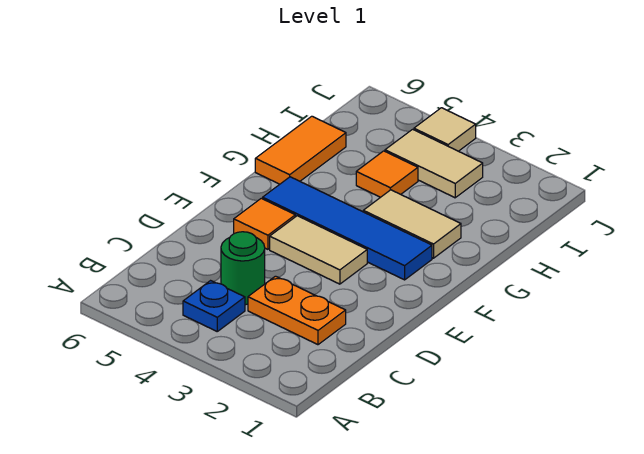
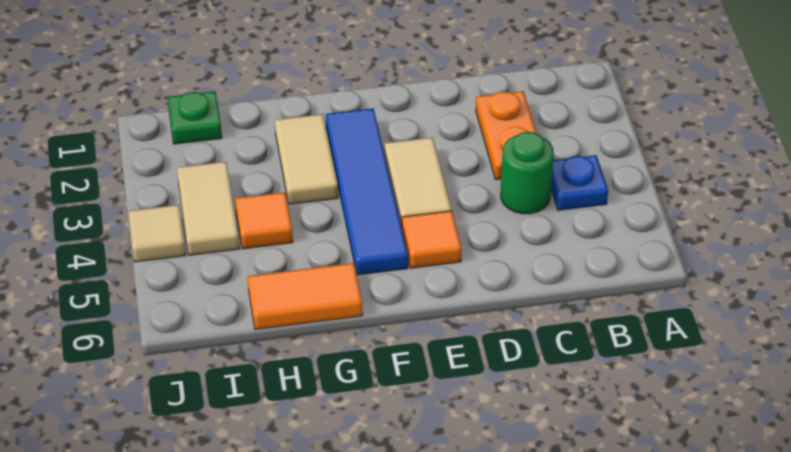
none -> green 1x1 plate [168,92,222,144]

